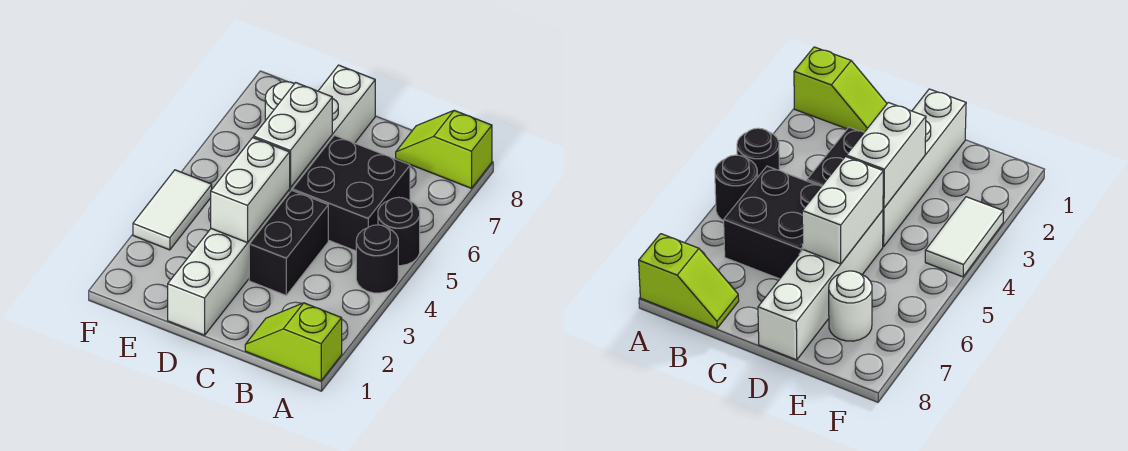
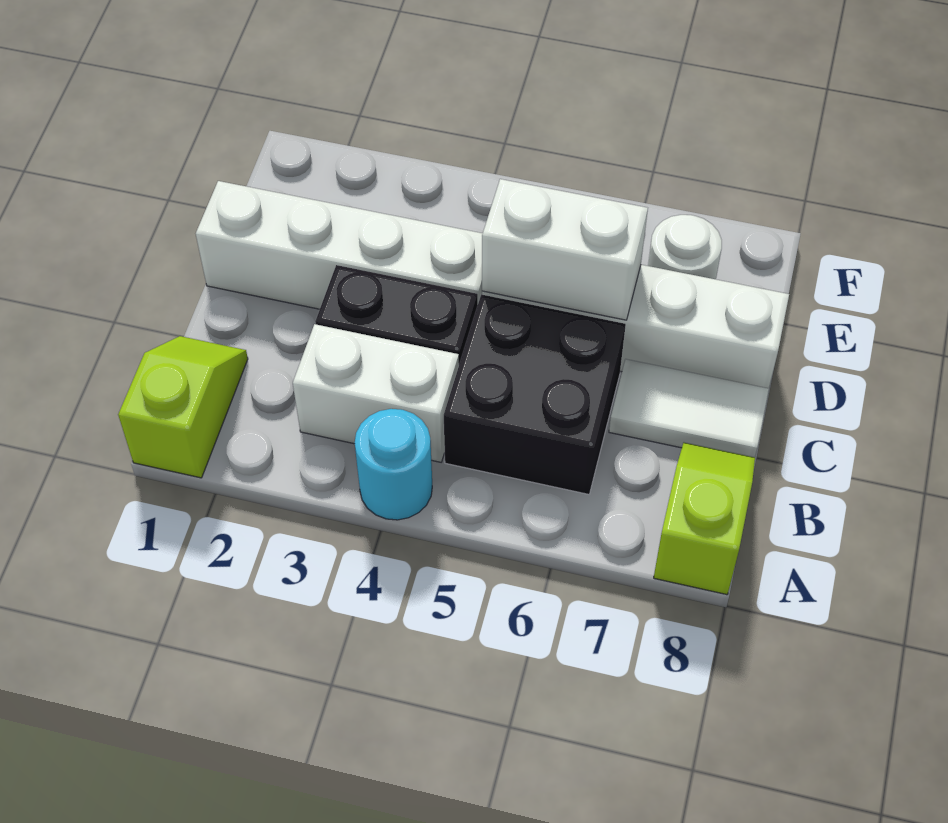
black 1x1 round brick [356,225,398,293] -> cyan 1x1 round brick [355,409,432,520]
black 1x1 round brick [378,197,420,266] -> none
white 1x2 brick [211,138,290,243] -> white 1x2 brick moved to [293,324,459,462]
white 1x2 tile [133,170,212,250] -> white 1x2 tile moved to [609,359,769,457]

